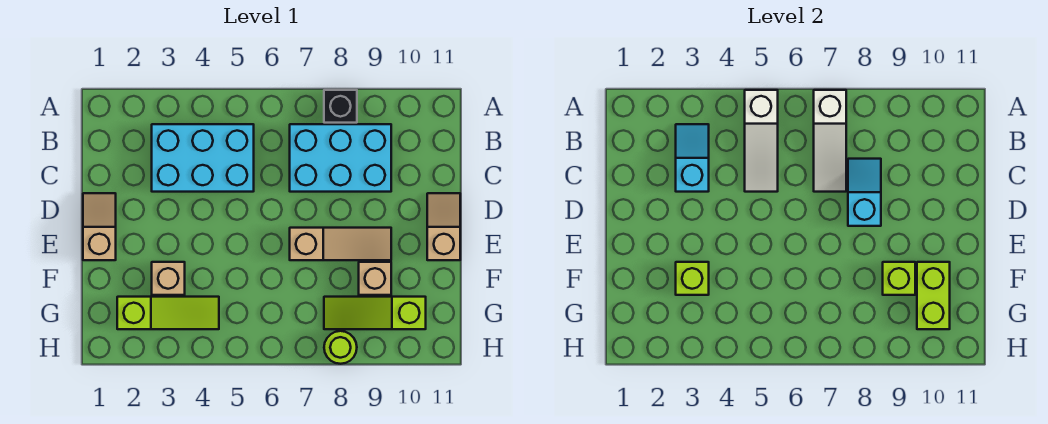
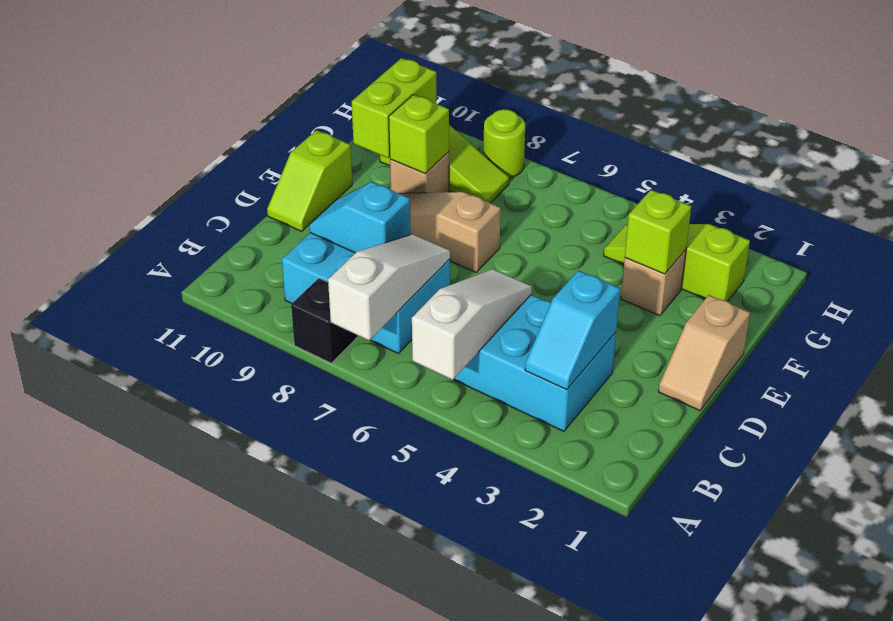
cyan 1x2 slope [848,159,881,226] -> cyan 1x2 slope turned to [309,182,411,253]
tan 1x2 slope [427,193,460,260] -> lime 1x2 slope [267,130,352,231]

